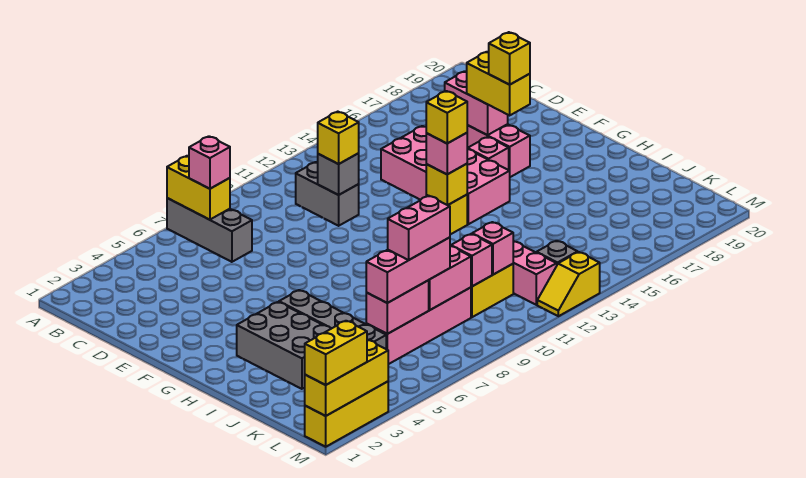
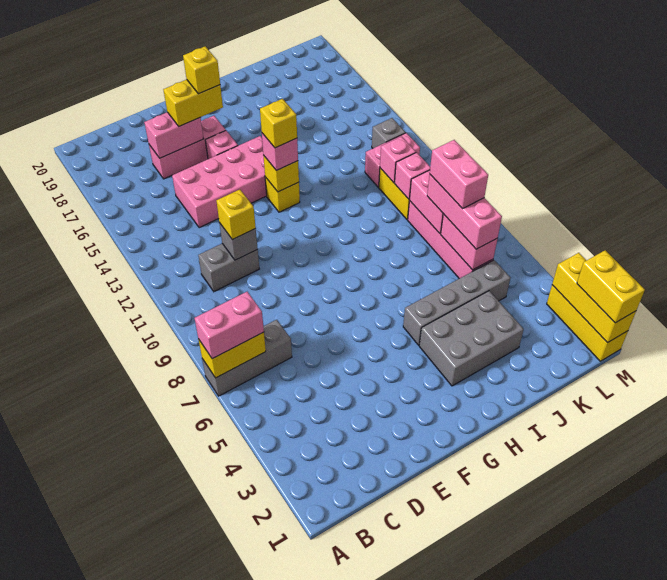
pink 1x1 brick [189,136,230,189] -> pink 1x2 brick [195,292,264,359]
yellow 1x2 slope [537,252,600,316] -> none

